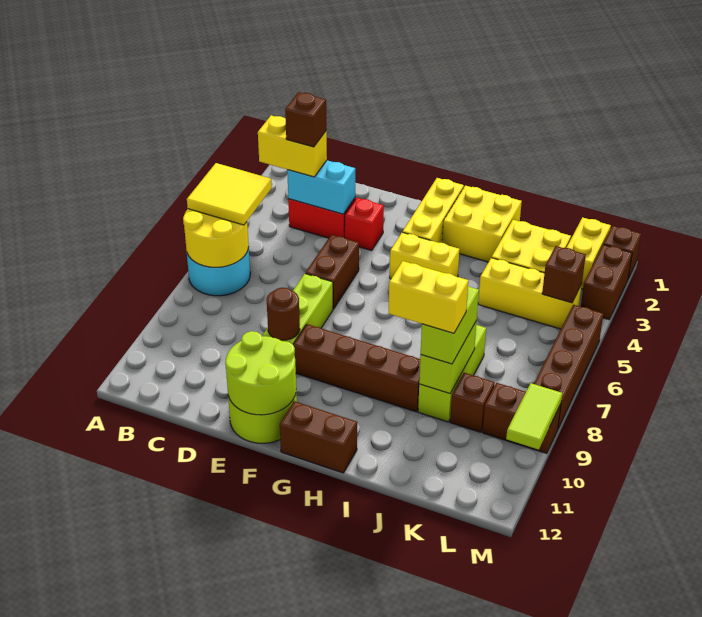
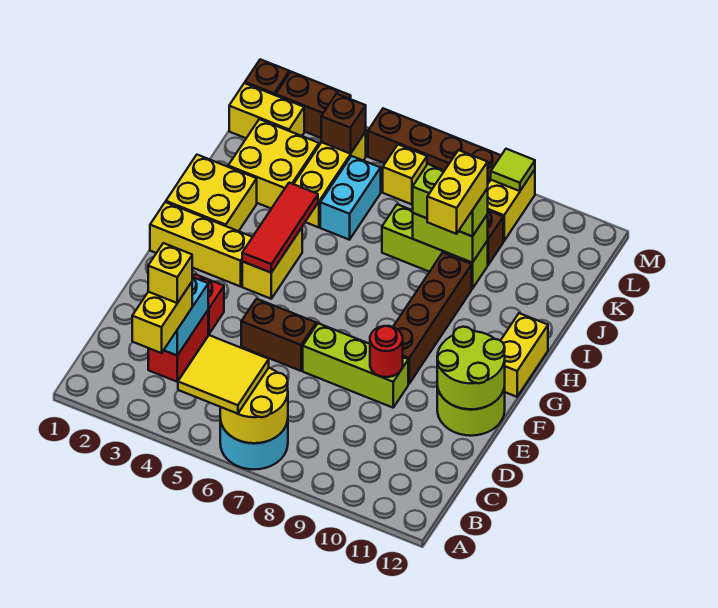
brown 1x1 brick [285,92,326,147] -> yellow 1x1 brick [148,243,192,303]
brown 1x1 round brick [267,288,300,340] -> red 1x1 round brick [370,326,403,377]
none -> red 1x3 tile [242,183,318,273]
brown 1x2 brick [280,401,357,473] -> yellow 1x2 brick [501,313,548,397]
none -> cyan 1x2 brick [320,156,381,240]
none -> yellow 1x1 brick [383,145,427,204]
brown 1x2 brick [483,383,561,453] -> yellow 1x2 brick [488,170,535,241]
lime 1x2 tile [506,383,562,450] -> lime 1x1 tile [491,149,535,191]

